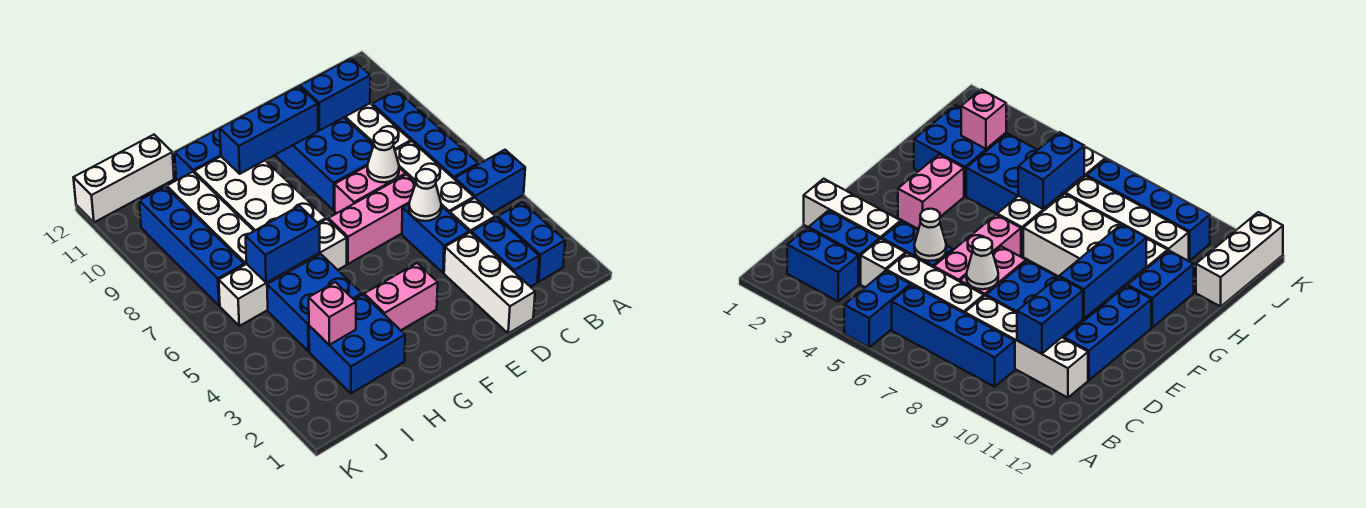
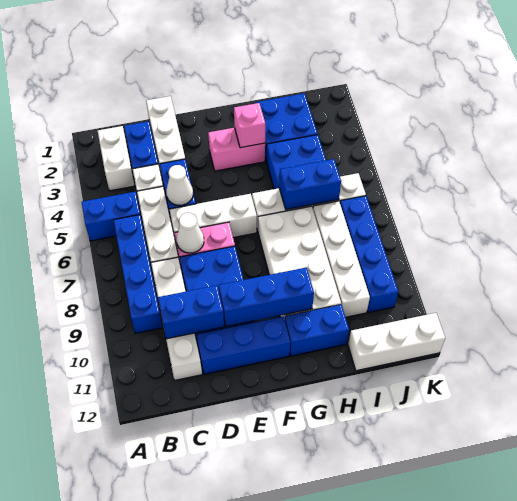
blue 1x2 brick [498,202,565,282] -> white 1x2 brick [98,126,134,191]
pink 1x3 brick [328,174,416,264] -> white 1x3 brick [169,194,257,243]
pink 1x1 brick [309,282,356,345] -> pink 1x1 brick moved to [234,103,265,148]

